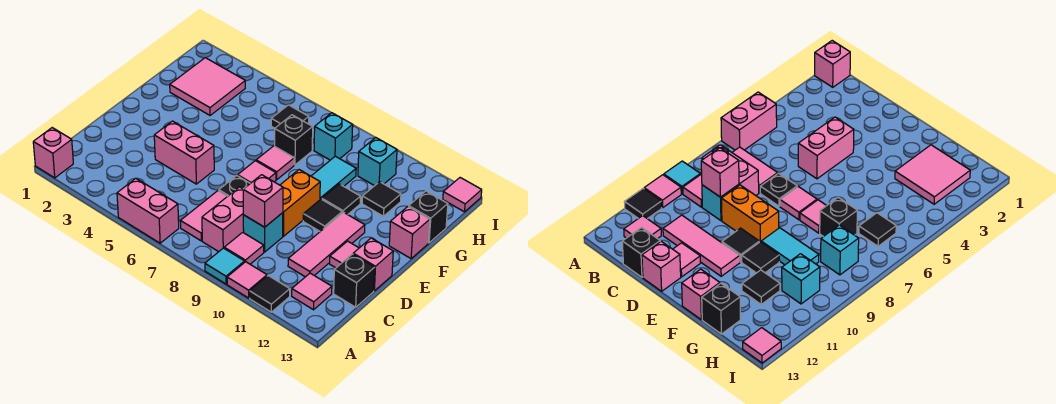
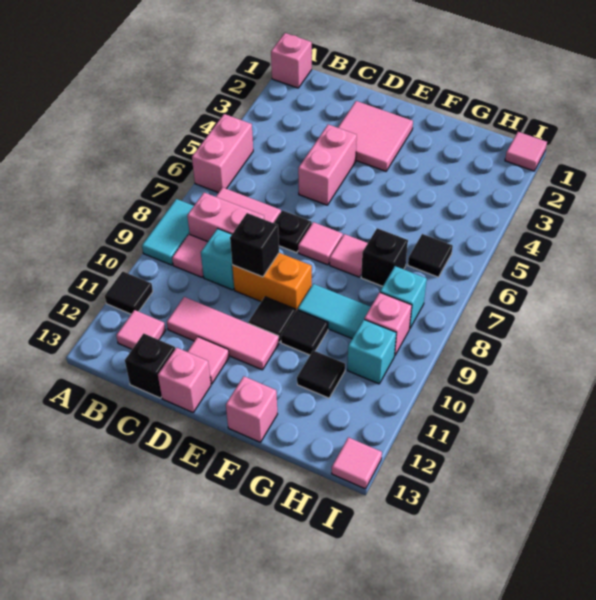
cyan 1x1 tile [205,248,245,284] -> cyan 1x2 tile [142,199,194,265]
pink 1x1 tile [227,262,267,298] -> pink 1x1 tile moved to [505,132,547,171]
pink 1x1 brick [243,175,283,227] -> pink 1x1 brick moved to [364,292,412,356]
pink 2x2 tile [170,58,245,115] -> pink 2x2 tile moved to [338,101,413,171]
black 1x1 brick [409,191,448,243] -> black 1x1 brick moved to [230,213,279,277]

